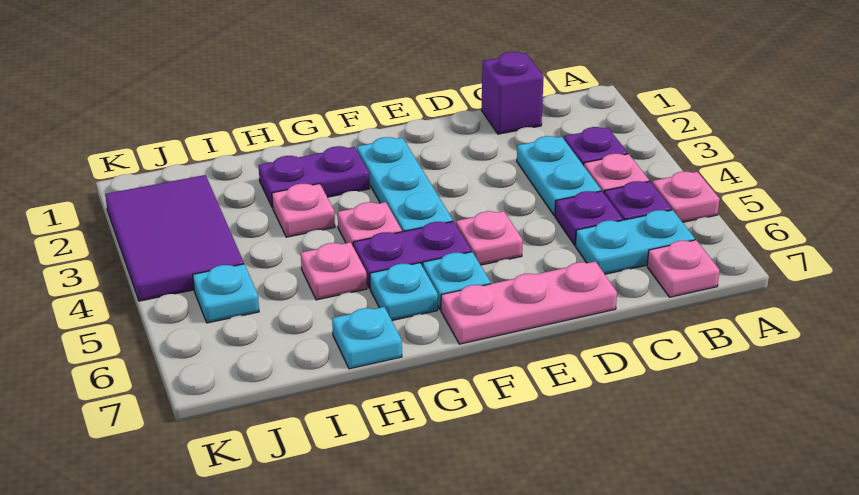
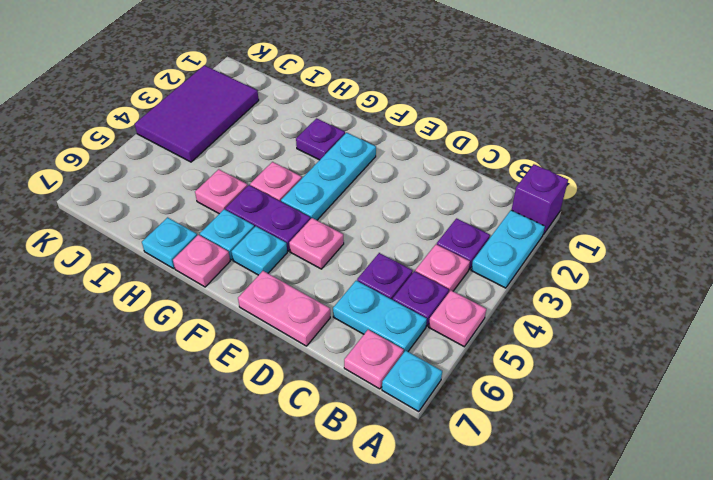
purple 1x1 brick [481,52,544,134] -> purple 1x1 brick moved to [512,164,568,235]
cyan 1x2 plate [517,136,601,216] -> cyan 1x2 plate moved to [471,210,545,288]
pink 1x3 plate [441,261,617,344] -> pink 1x2 plate [238,271,330,346]
purple 1x2 plate [259,146,370,208] -> purple 1x1 plate [296,118,345,160]
pink 1x1 plate [272,184,335,237] -> pink 1x1 plate moved to [173,235,230,287]
cyan 1x1 plate [193,264,259,323] -> cyan 1x1 plate moved to [382,351,442,412]

